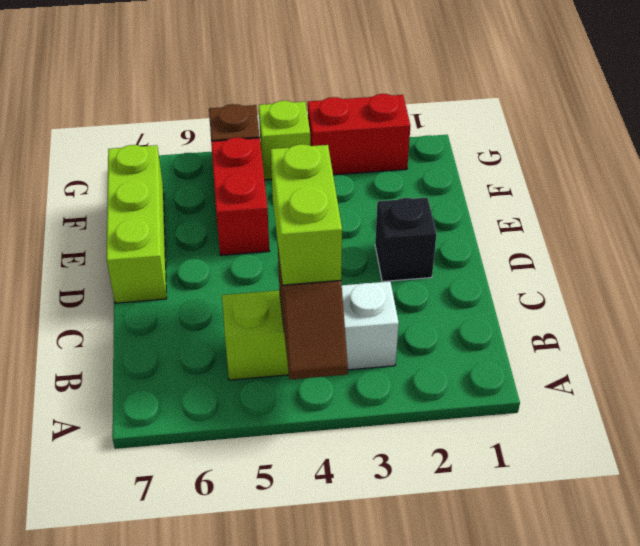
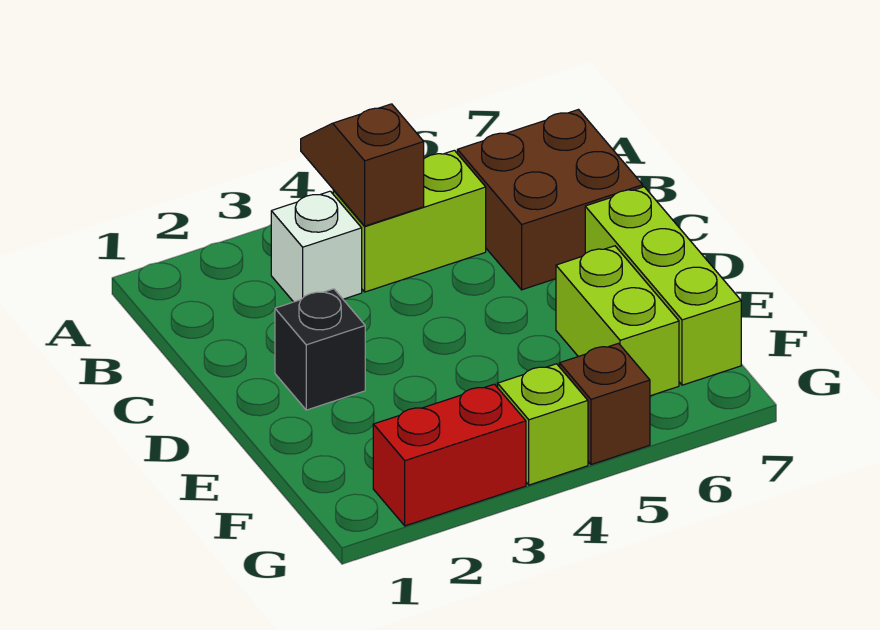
lime 1x2 brick [271,144,342,285] -> lime 1x2 brick moved to [556,246,679,396]
none -> brown 2x2 brick [457,110,643,290]
red 1x2 brick [211,137,269,255] -> none

